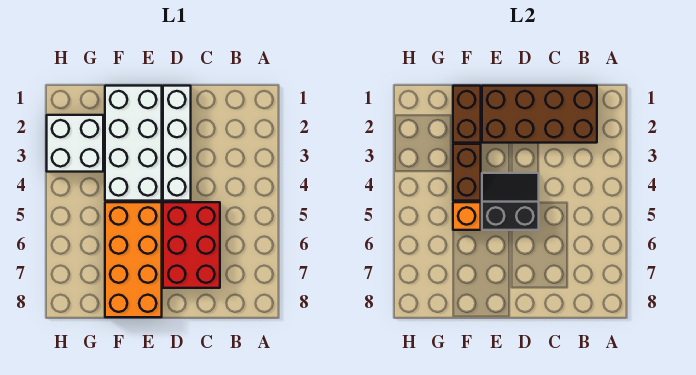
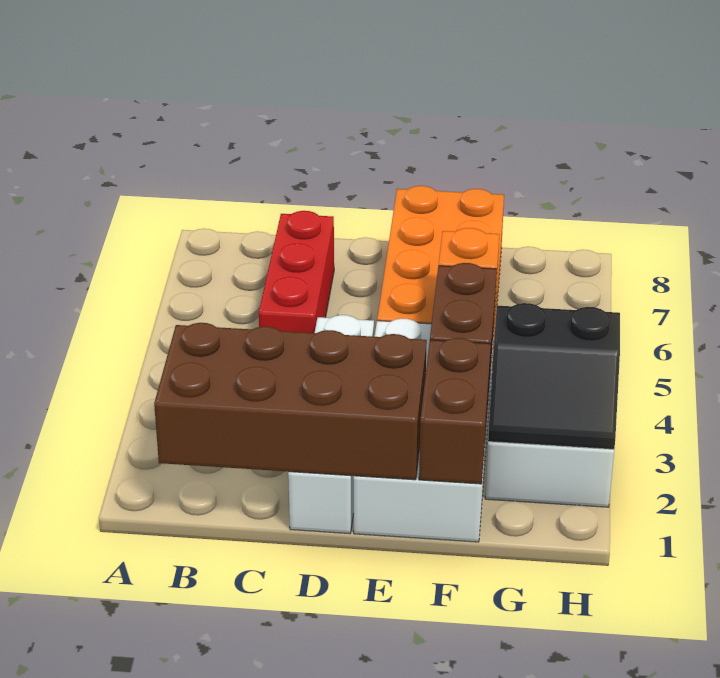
red 2x3 brick [163,202,220,288] -> red 1x3 brick [259,211,334,333]
black 2x2 slope [482,173,539,230] -> black 2x2 slope moved to [488,303,620,449]

